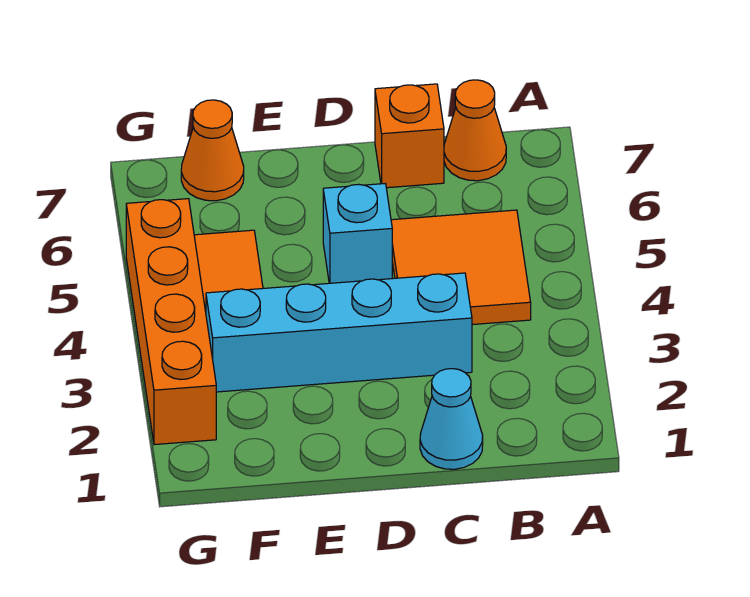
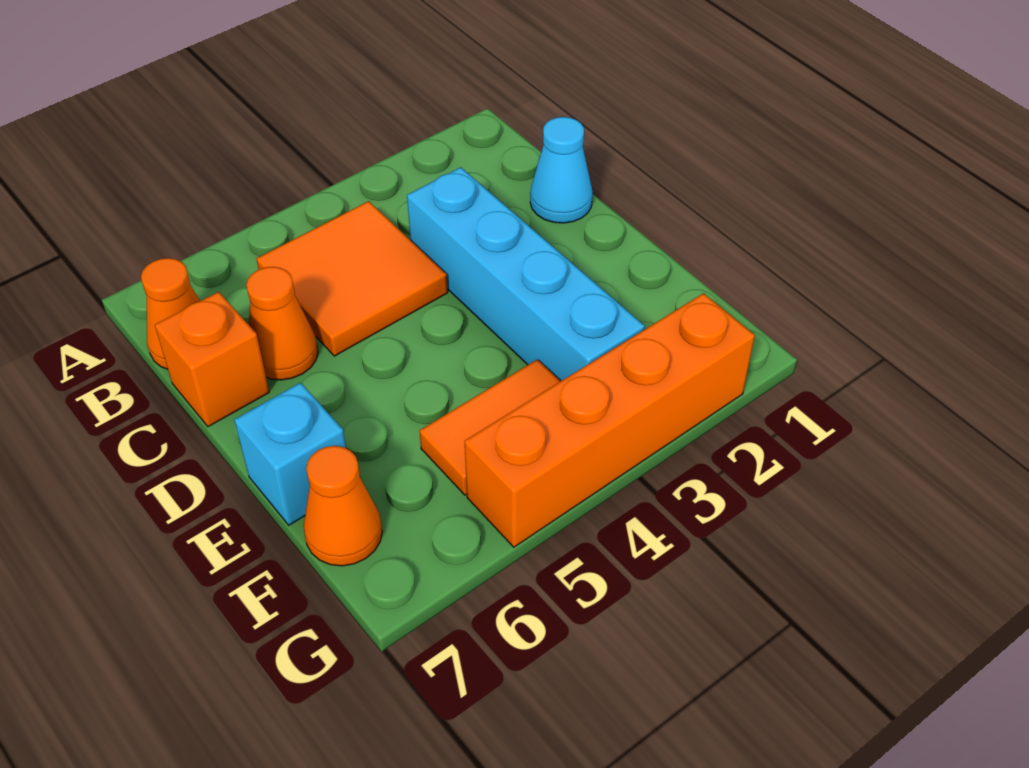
none -> orange 1x1 cone [246,267,318,380]
cyan 1x1 brick [323,184,392,283] -> cyan 1x1 brick moved to [234,383,346,525]

